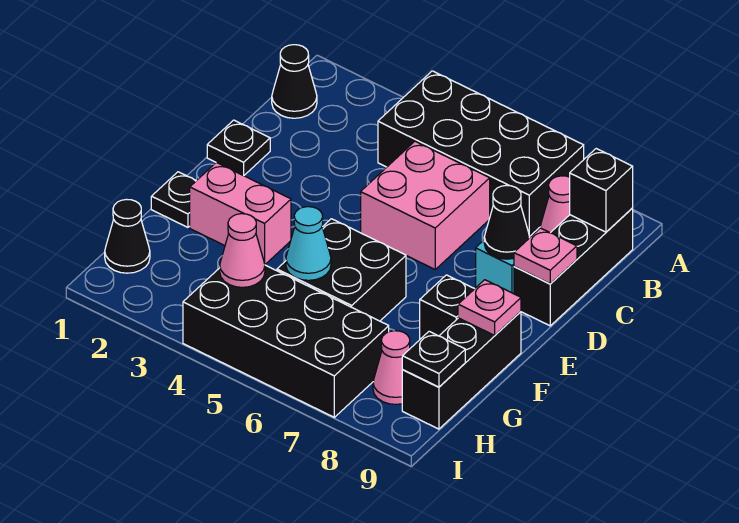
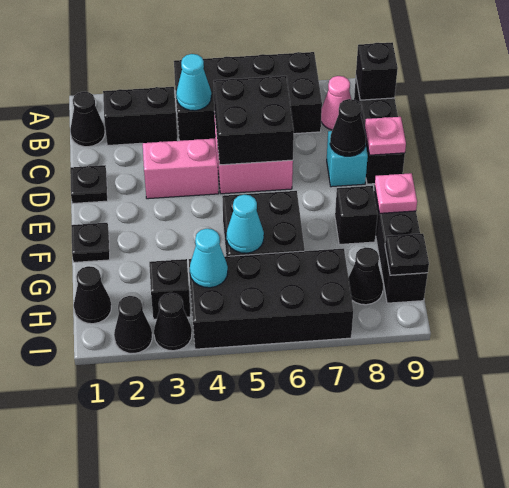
none -> black 1x2 brick [103,87,178,145]
none -> cyan 1x1 cone [176,54,211,111]
none -> black 2x2 brick [214,76,294,165]
pink 1x2 brick [190,163,291,264] -> pink 1x2 brick moved to [143,139,219,199]
none -> black 1x1 brick [149,259,191,319]
pink 1x1 cone [220,214,265,287] -> cyan 1x1 cone [190,229,228,288]
pink 1x1 cone [373,331,410,404] -> black 1x1 cone [348,248,383,305]
none -> black 1x1 cone [114,296,152,353]
none -> black 1x1 cone [154,293,192,351]

